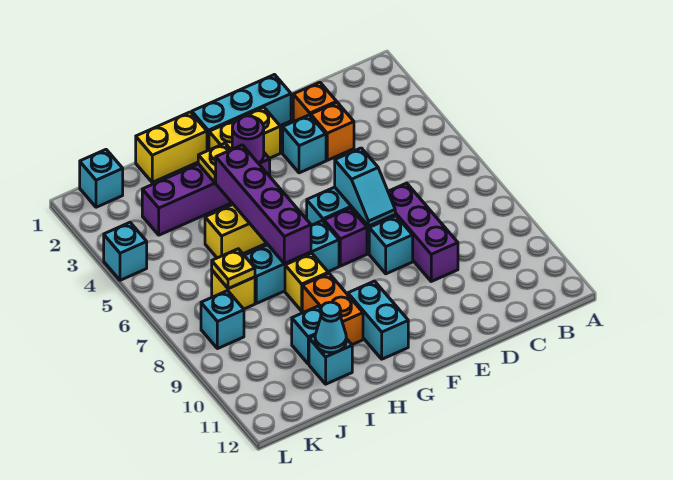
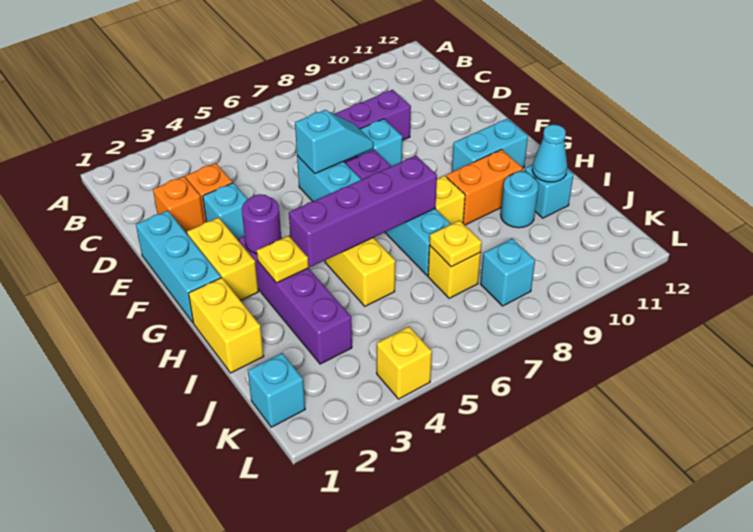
cyan 1x1 brick [292,306,321,364] -> cyan 1x1 round brick [501,171,538,228]
cyan 1x1 brick [104,223,147,280] -> yellow 1x1 brick [377,327,432,399]

